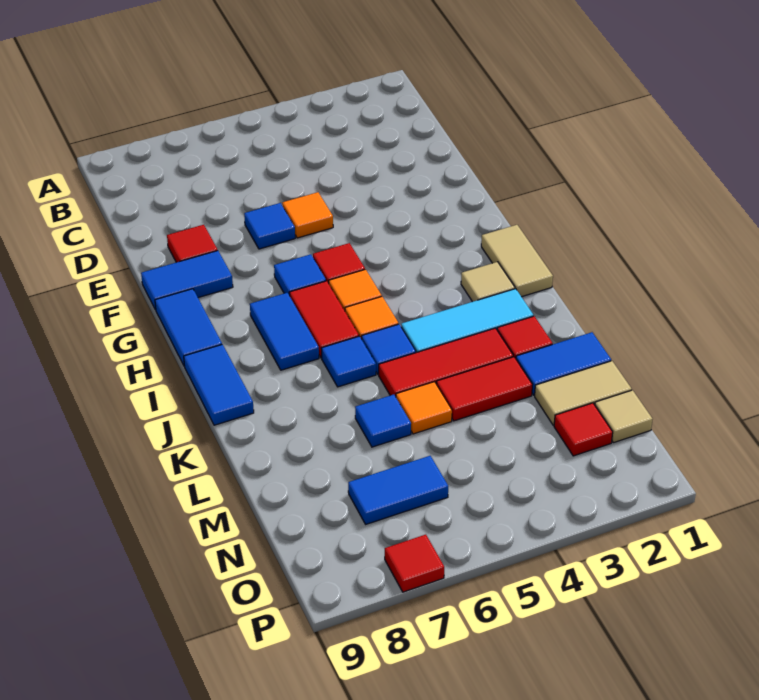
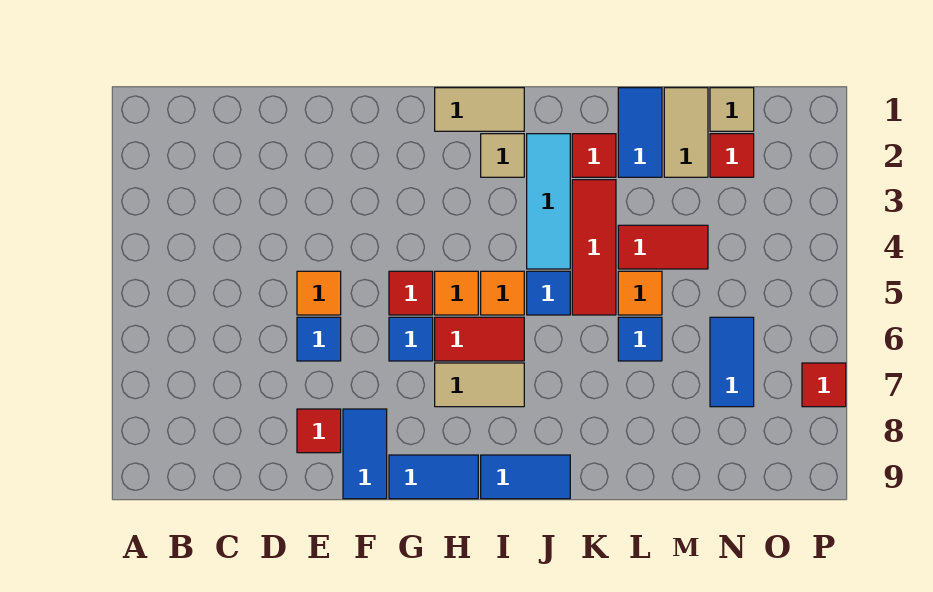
blue 1x2 tile [250,293,319,370] -> tan 1x2 tile [435,363,524,407]
blue 1x1 tile [321,336,376,387] -> none
red 1x2 tile [436,357,532,421] -> red 1x2 tile turned to [618,225,708,269]

